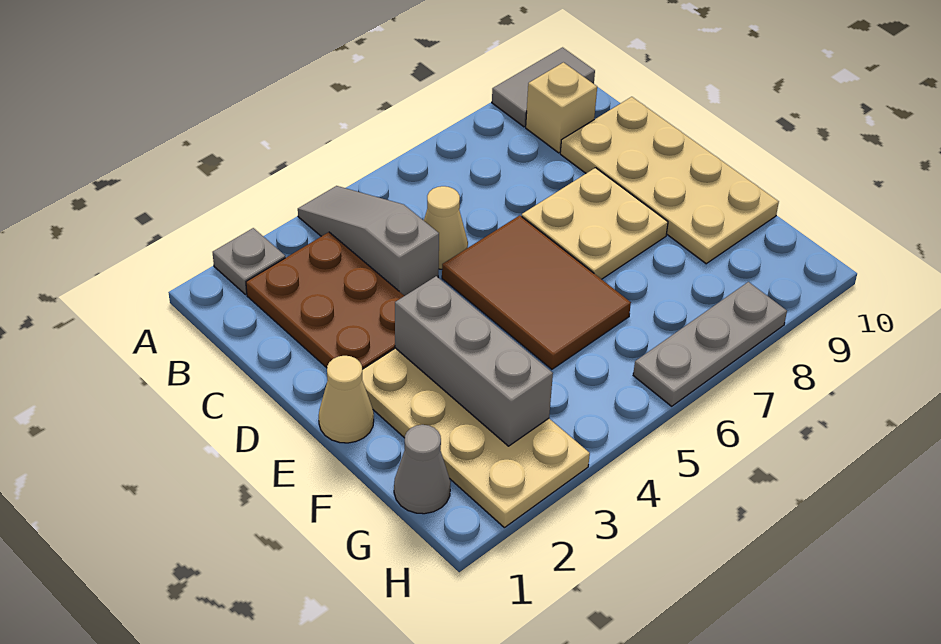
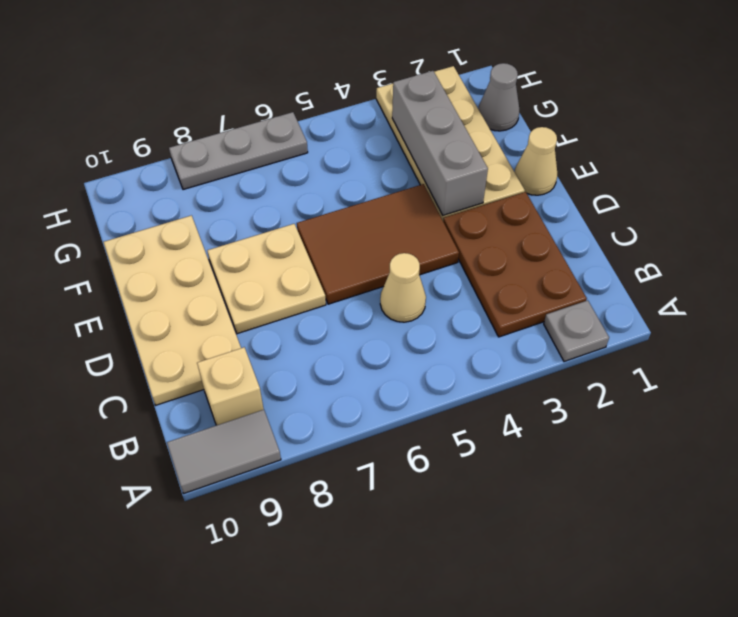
grey 1x3 slope [298,186,439,296] -> none
brown 2x3 tile [442,215,631,369] -> brown 2x3 tile turned to [297,184,459,304]

